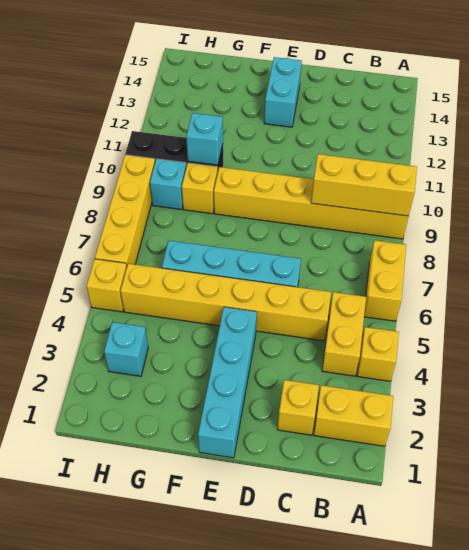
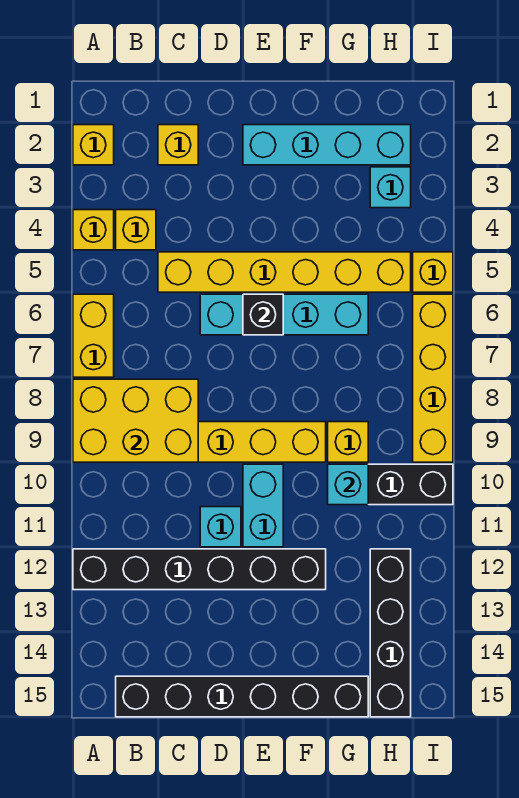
yellow 1x2 brick [314,385,393,446] -> yellow 1x1 brick [73,125,114,165]
yellow 1x3 brick [311,154,417,216] -> yellow 2x3 brick [73,379,198,462]
none -> black 1x6 brick [73,549,326,590]
yellow 1x2 brick [322,292,366,376] -> yellow 1x1 brick [116,210,156,250]
none -> black 1x6 brick [116,676,368,717]
cyan 1x4 brick [198,307,257,458] -> cyan 1x4 brick turned to [243,125,411,165]
none -> black 1x1 brick [243,294,283,335]
cyan 1x2 brick [264,57,302,127] -> cyan 1x2 brick moved to [243,464,283,547]
cyan 1x1 brick [150,159,186,210] -> cyan 1x1 brick moved to [200,507,241,547]
none -> black 1x4 brick [370,549,411,717]

